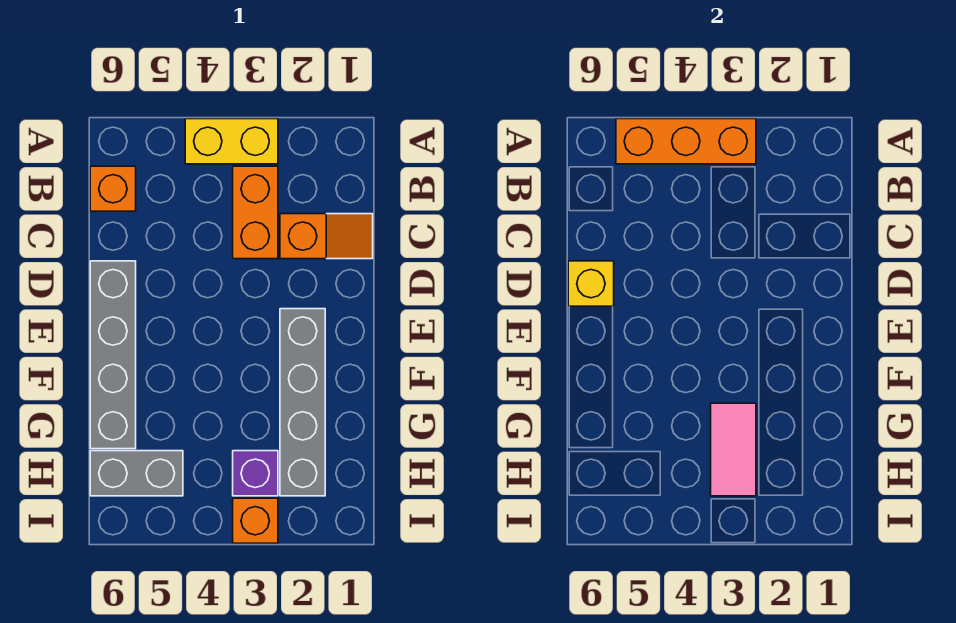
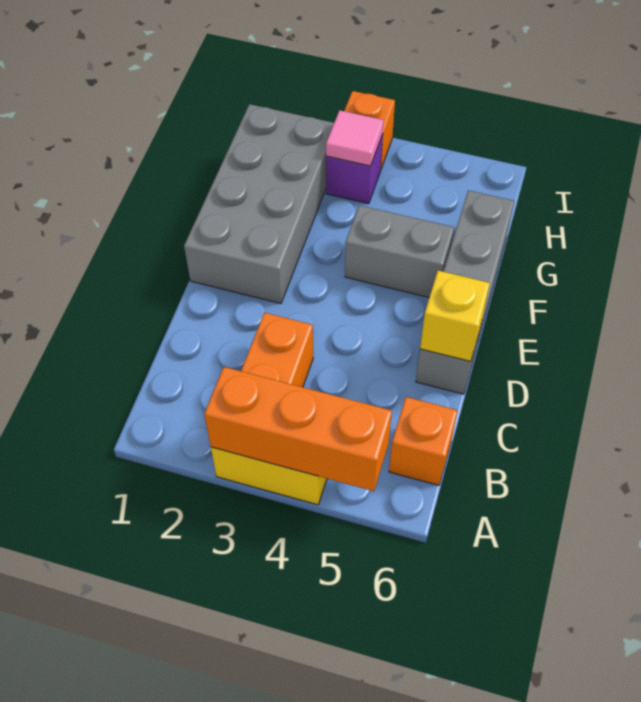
orange 1x2 slope [280,214,373,259] -> none
grey 1x4 brick [280,309,325,496] -> grey 2x4 brick [184,104,334,304]
pink 1x2 tile [711,403,756,496] -> pink 1x1 tile [326,110,384,166]
grey 1x2 brick [90,451,183,496] -> grey 1x2 brick moved to [345,205,454,297]

